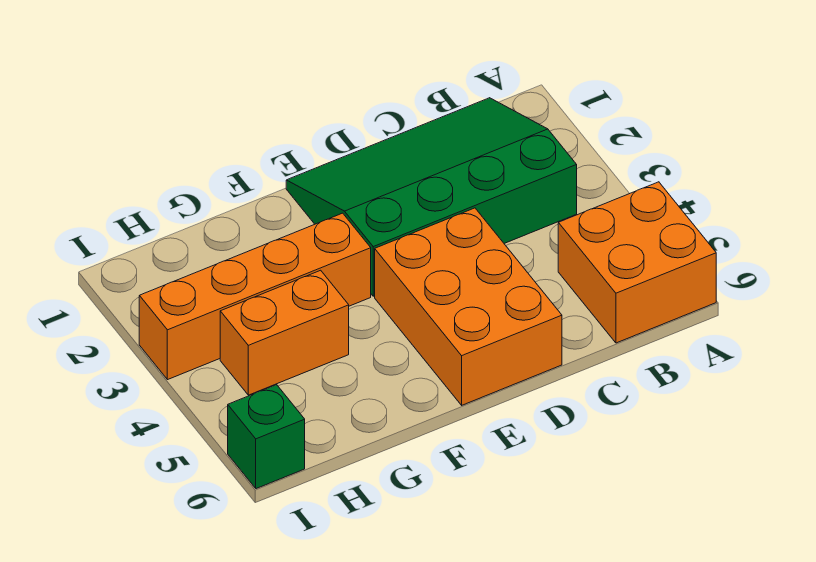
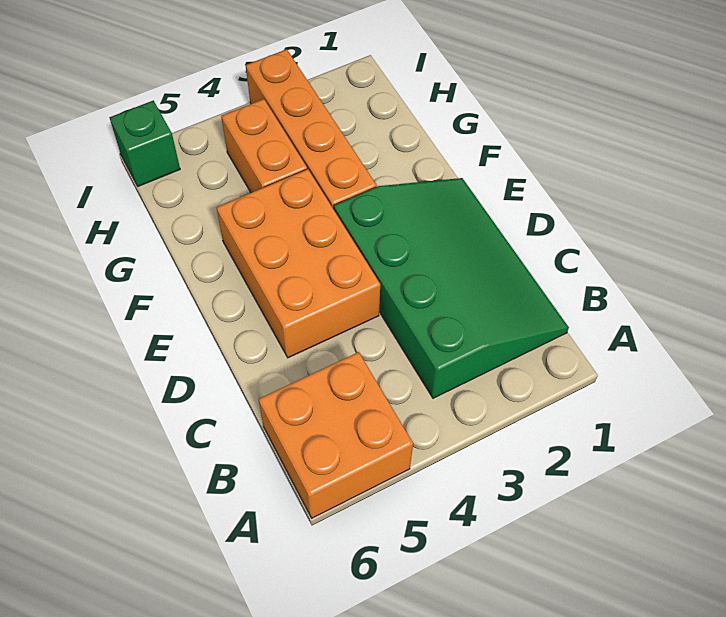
orange 2x3 brick [375,208,562,405] -> orange 2x3 brick turned to [216,169,380,358]

